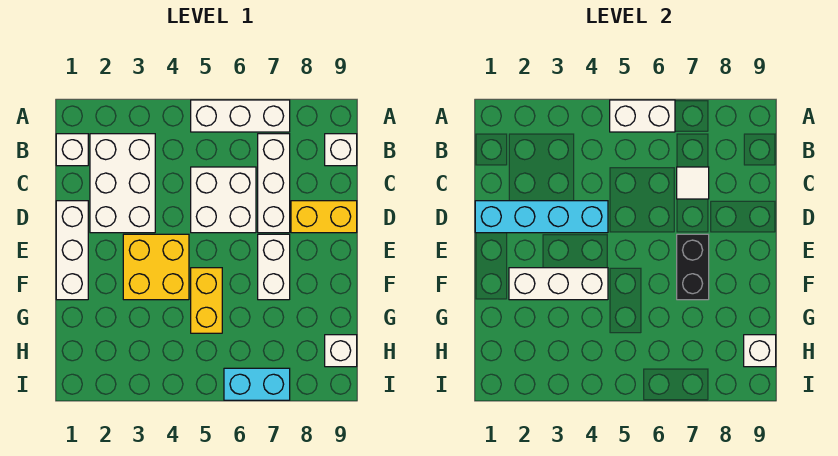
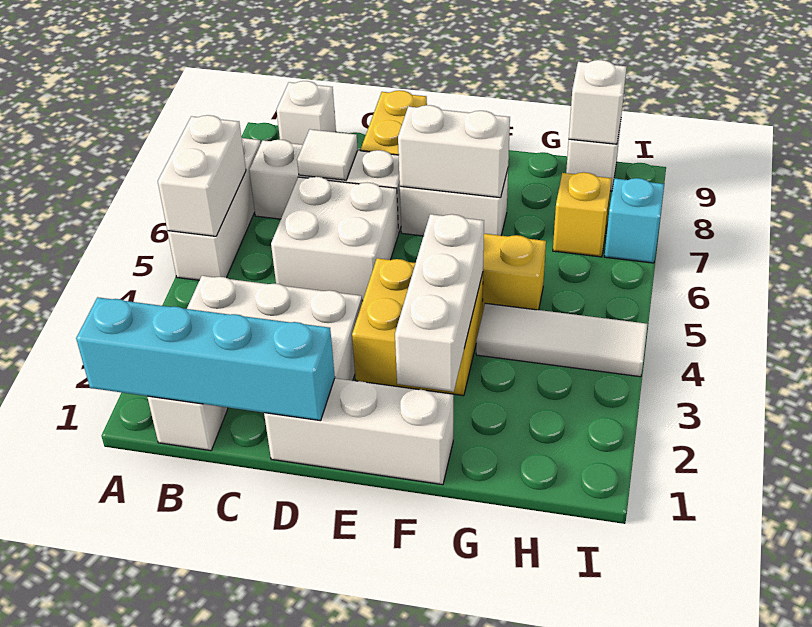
cyan 1x4 brick [475,201,608,233] -> cyan 1x4 brick turned to [76,297,335,421]
black 1x2 brick [677,234,709,300] -> white 1x2 brick [398,105,510,198]
none -> white 1x3 tile [476,303,647,377]
none -> yellow 1x1 brick [553,172,612,257]
cyan 1x2 brick [224,368,290,400] -> cyan 1x1 brick [604,178,664,263]

